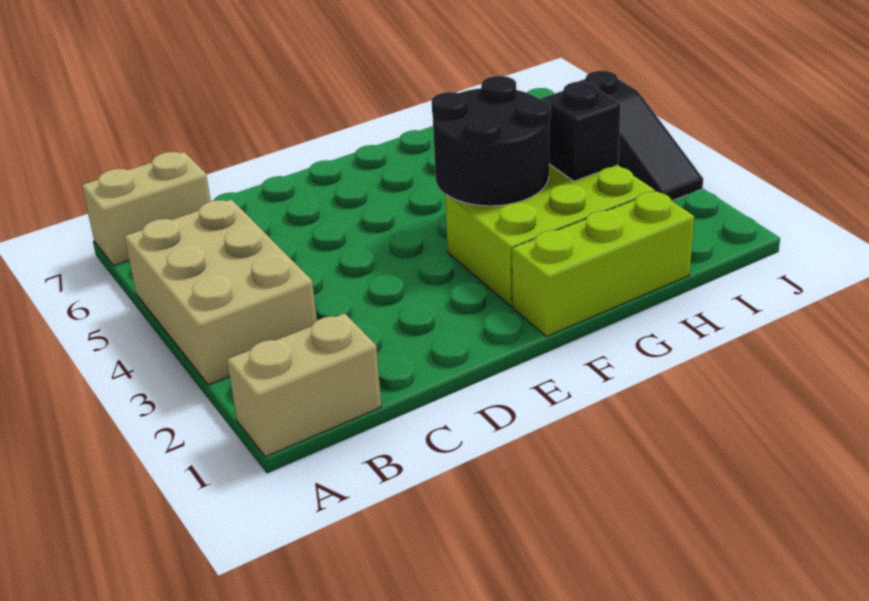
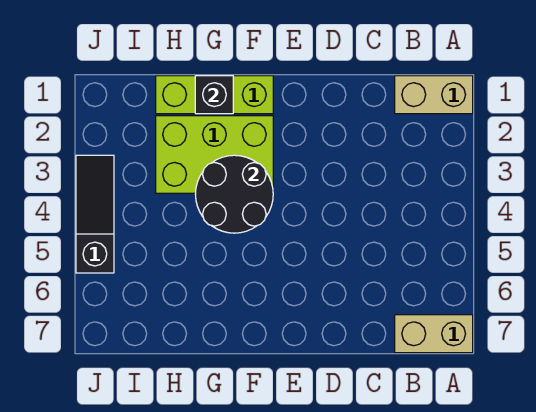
tan 2x3 brick [124,200,317,385] -> none
black 1x1 brick [542,82,621,181] -> black 1x1 brick moved to [195,76,233,114]

